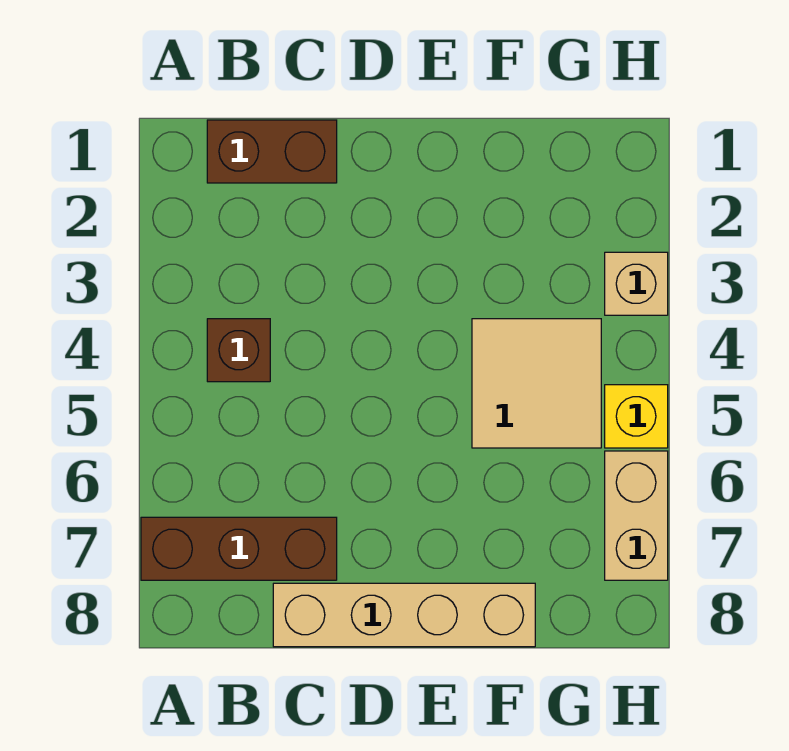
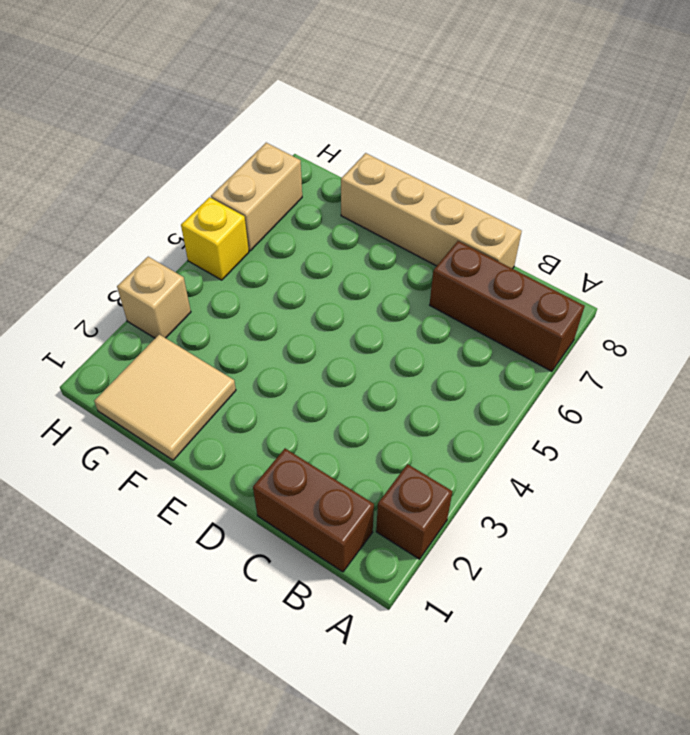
brown 1x1 brick [207,319,270,382] -> brown 1x1 brick moved to [376,464,452,559]
tan 2x2 tile [472,319,601,448] -> tan 2x2 tile moved to [94,334,236,460]

